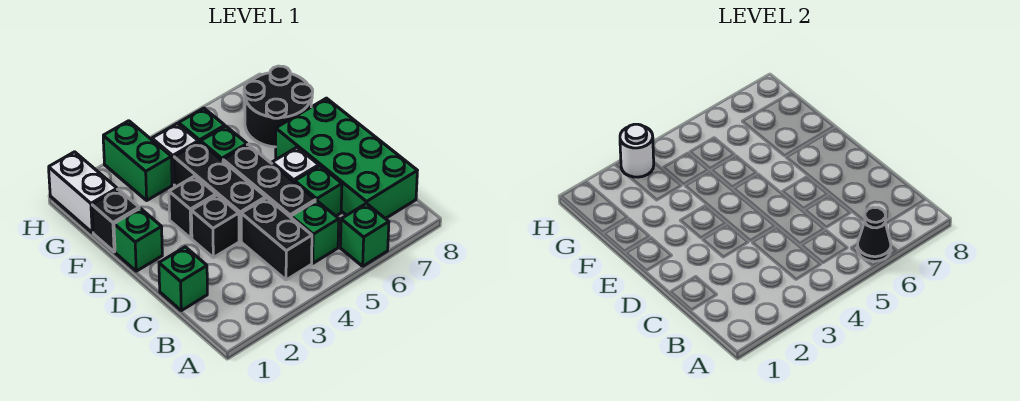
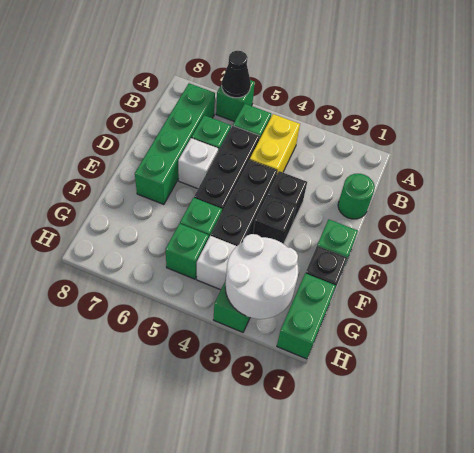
black 1x2 brick [241,198,312,280] -> yellow 1x2 brick [250,114,300,173]
green 2x4 brick [276,98,417,219] -> green 1x4 brick [135,83,215,205]
green 1x1 brick [159,247,207,311] -> green 1x1 round brick [338,174,375,219]
black 2x2 round brick [244,66,313,147] -> none
white 1x2 brick [49,152,117,233] -> green 1x2 brick [277,273,336,359]
white 1x1 round brick [620,124,654,177] -> white 2x2 round brick [225,234,298,319]

